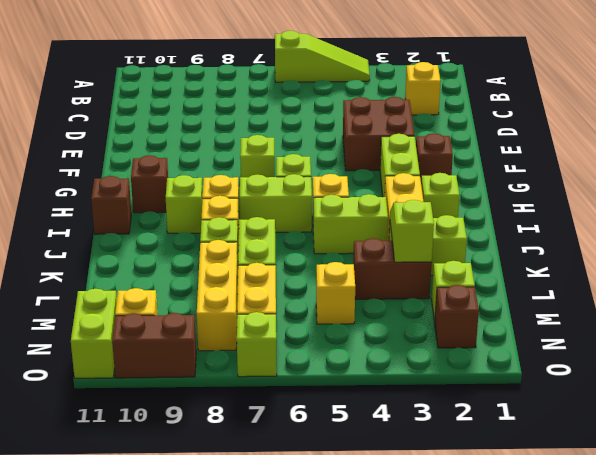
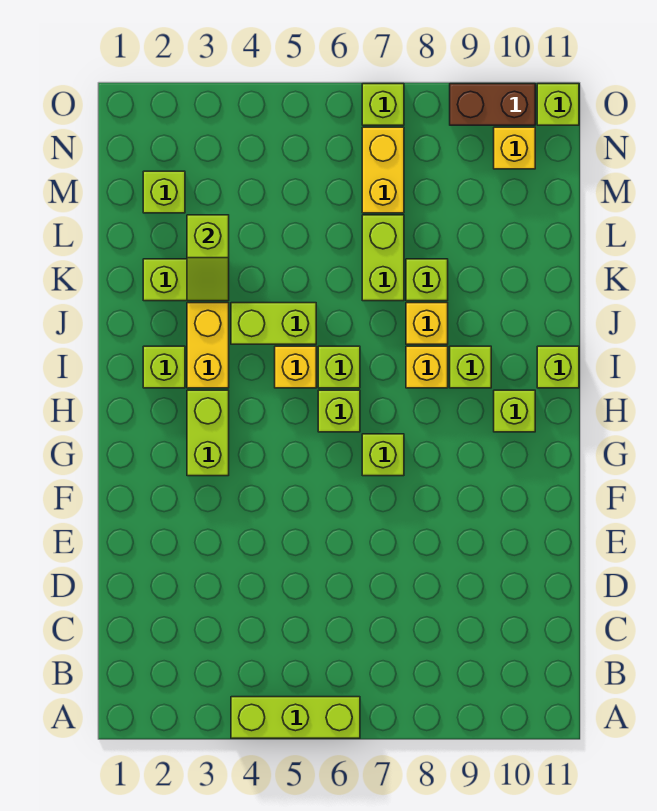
lime 1x3 slope [275,31,370,82] -> lime 1x3 brick [231,697,360,738]
yellow 1x1 brick [405,62,441,115] -> none
brown 2x2 brick [343,97,415,171] -> none
brown 1x1 brick [416,133,453,180] -> none
brown 1x1 brick [131,155,168,213] -> lime 1x1 brick [494,390,535,432]
lime 1x2 brick [240,174,312,232] -> lime 1x1 brick [318,346,360,388]
brown 1x1 brick [91,176,131,234] -> lime 1x1 brick [537,346,579,388]
brown 1x2 brick [353,238,432,299] -> none
yellow 1x3 brick [197,240,238,351] -> none
yellow 1x1 brick [316,262,355,324] -> none
brown 1x1 brick [435,285,479,348] -> none
lime 1x2 brick [71,289,117,378] -> lime 1x1 brick [537,84,579,125]

